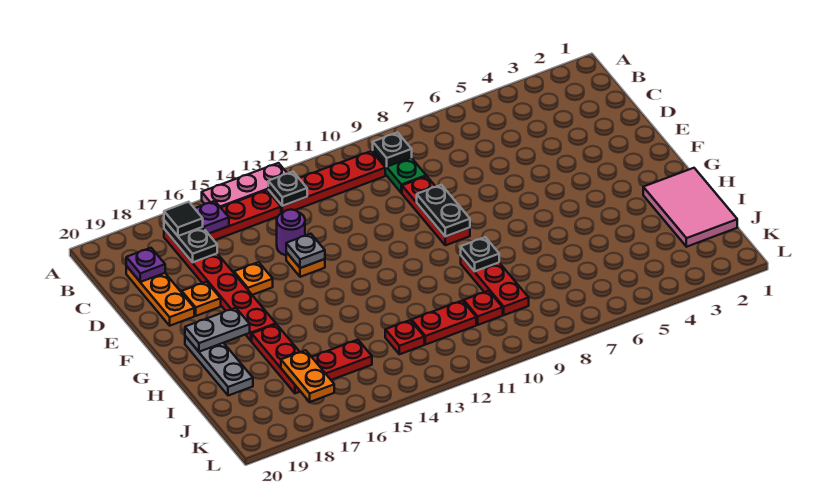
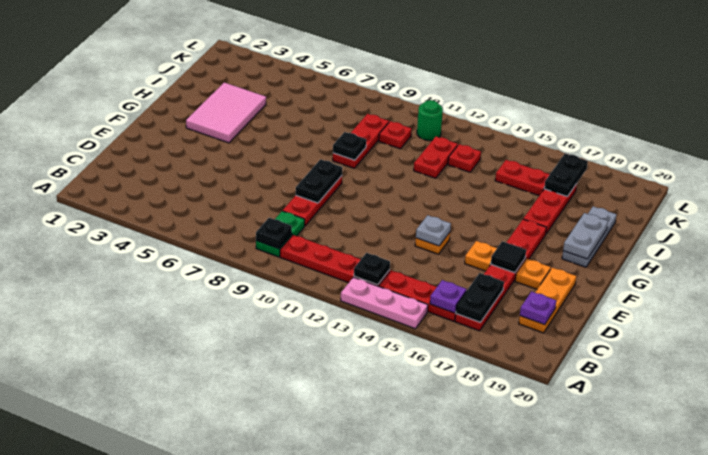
black 1x1 tile [164,202,203,236] -> black 1x1 tile moved to [491,241,526,273]
purple 1x1 round brick [277,210,305,255] -> none
grey 1x2 plate [185,308,250,352] -> grey 1x2 plate turned to [563,213,608,259]
pink 2x3 tile [643,168,737,247] -> pink 2x3 tile moved to [186,83,266,143]
red 1x2 plate [412,301,476,345] -> red 1x2 plate turned to [414,137,458,178]
orange 1x2 plate [281,350,334,402] -> black 1x2 plate [544,154,588,197]
none -> green 1x1 round brick [417,100,443,140]

